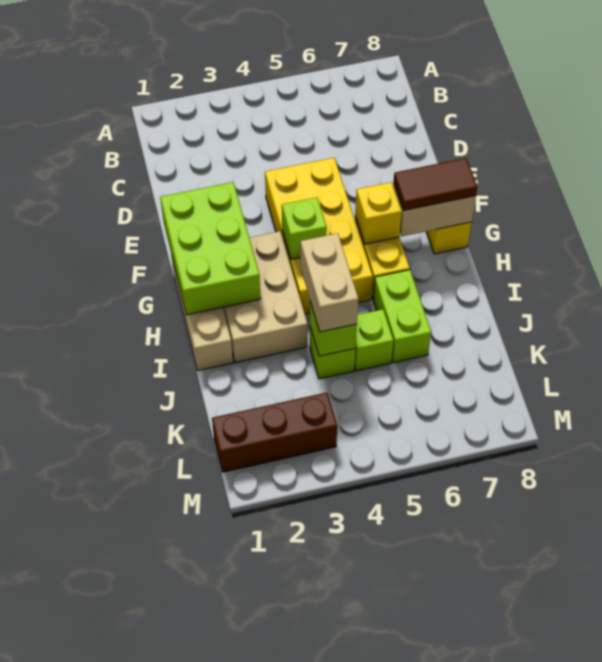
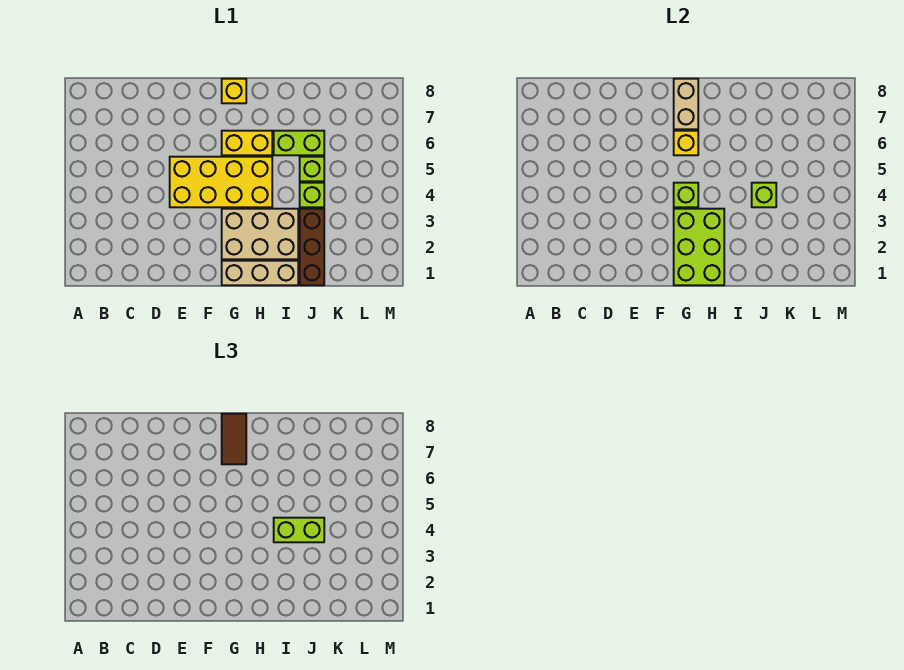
lime 2x3 brick [160,182,261,315] -> lime 2x3 brick turned to [674,209,724,285]
tan 1x2 brick [300,233,358,332] -> lime 1x2 brick [274,518,324,542]
brown 1x3 brick [212,393,337,472] -> brown 1x3 brick moved to [300,209,324,285]

